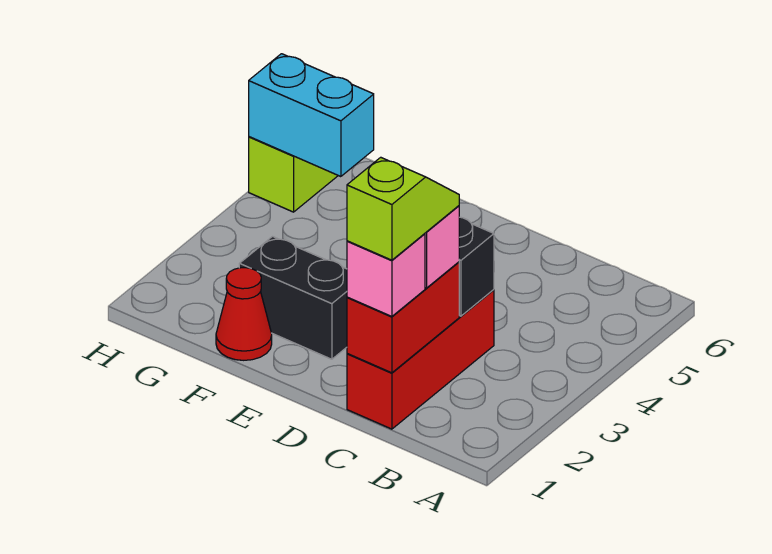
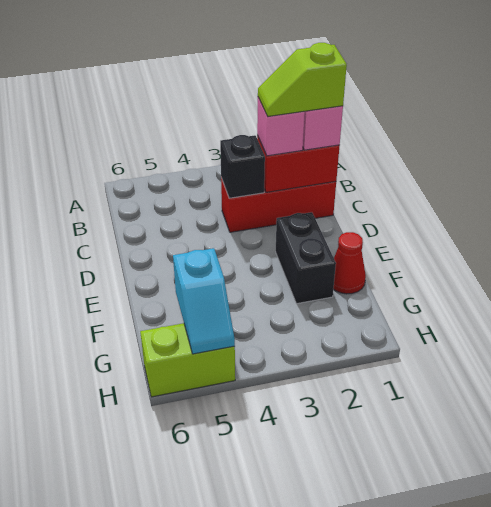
cyan 1x2 brick [249,54,374,177] -> cyan 1x2 slope [173,248,235,354]

